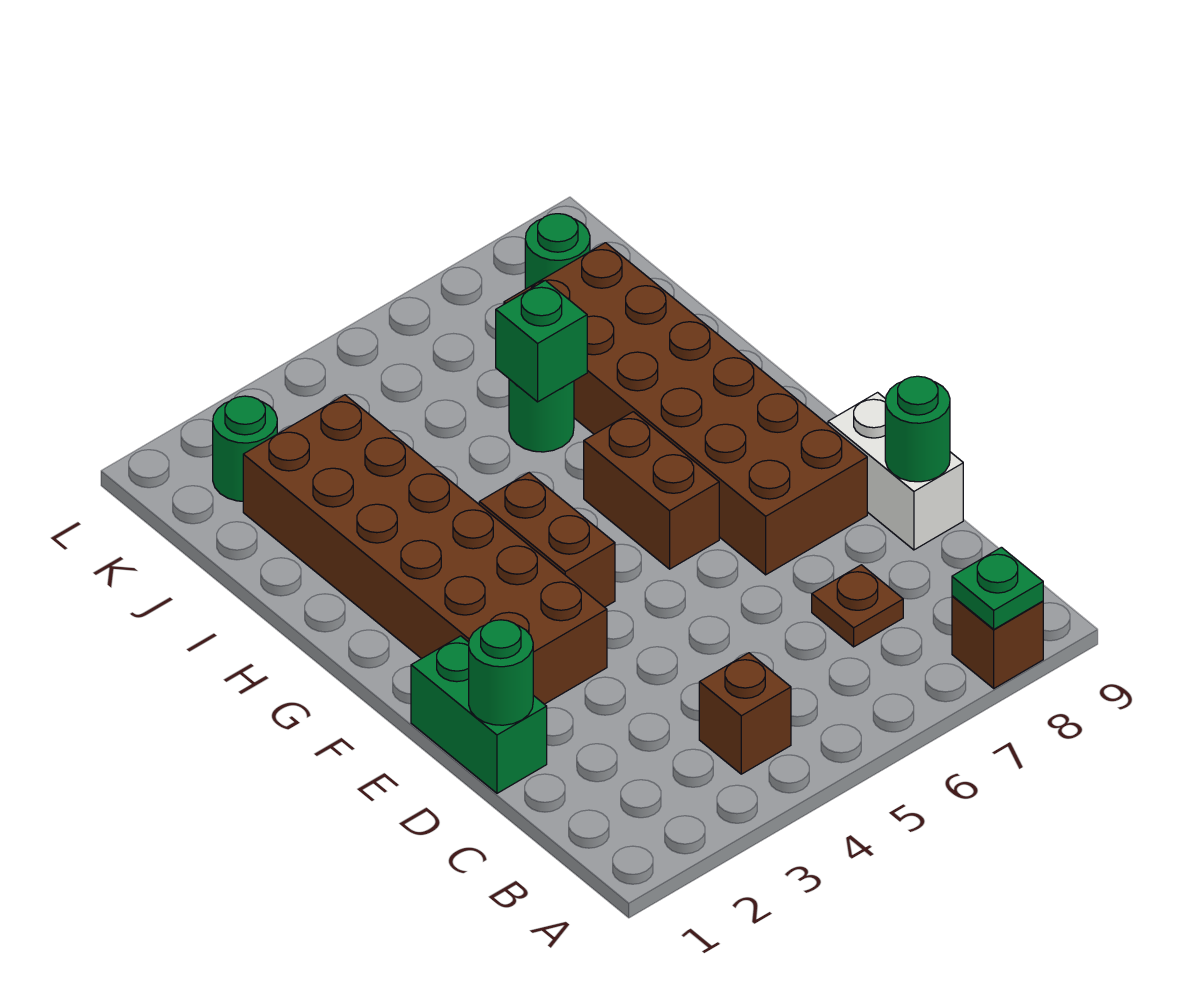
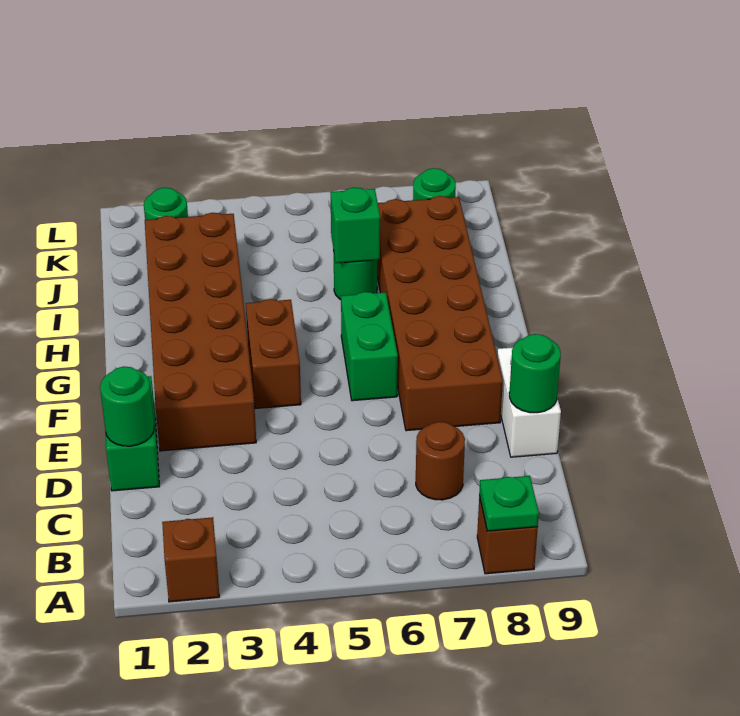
brown 1x1 brick [699,653,791,774] -> brown 1x1 brick moved to [162,517,219,602]
brown 1x1 plate [812,565,903,647] -> brown 1x1 round brick [416,422,465,500]
brown 1x2 brick [584,412,719,569] -> green 1x2 brick [341,292,398,401]

